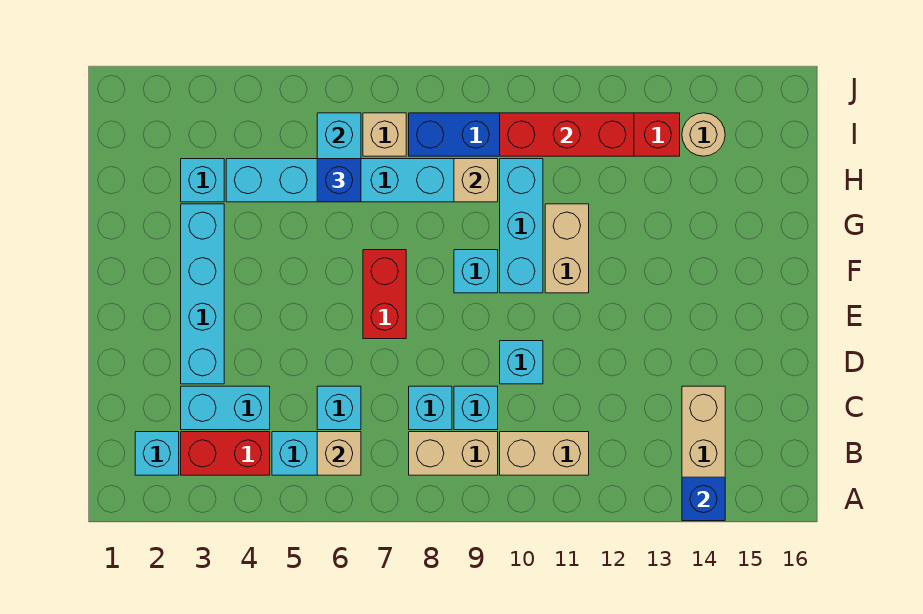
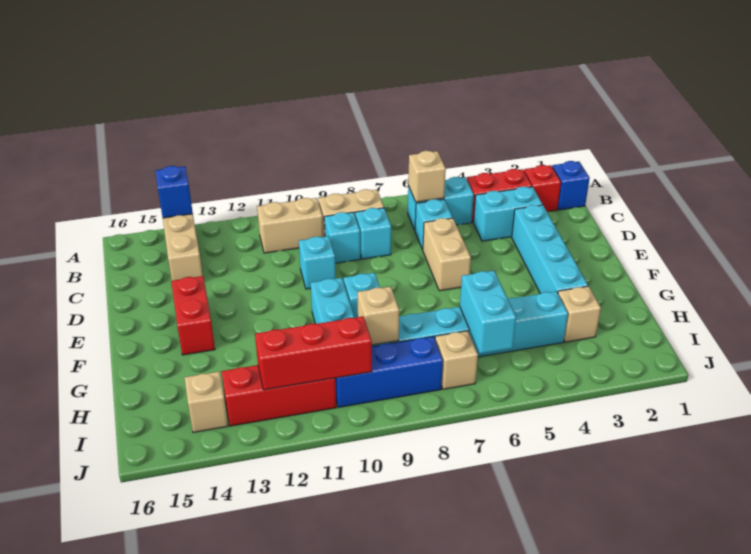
cyan 1x1 brick [135,432,179,475] -> red 1x1 brick [524,165,561,212]
red 1x2 brick [363,250,406,339] -> red 1x2 brick moved to [171,276,215,355]
tan 1x2 brick [545,204,589,293] -> tan 1x2 brick moved to [423,218,471,291]
cyan 1x1 brick [181,159,224,202] -> tan 1x1 brick [558,286,601,342]
blue 1x1 brick [317,159,361,202] -> blue 1x1 brick moved to [552,161,590,210]
tan 1x1 round brick [682,113,725,156] -> tan 1x1 brick [184,372,228,433]

